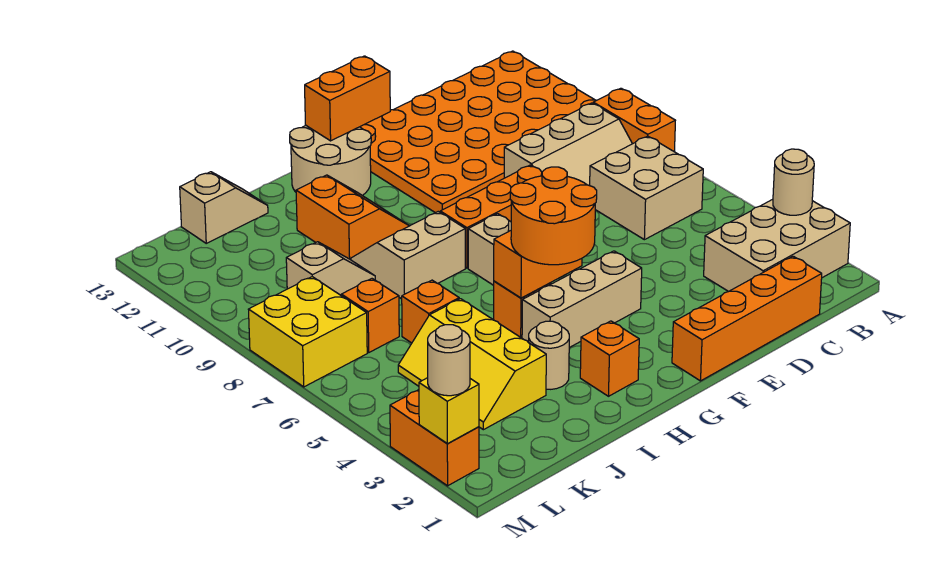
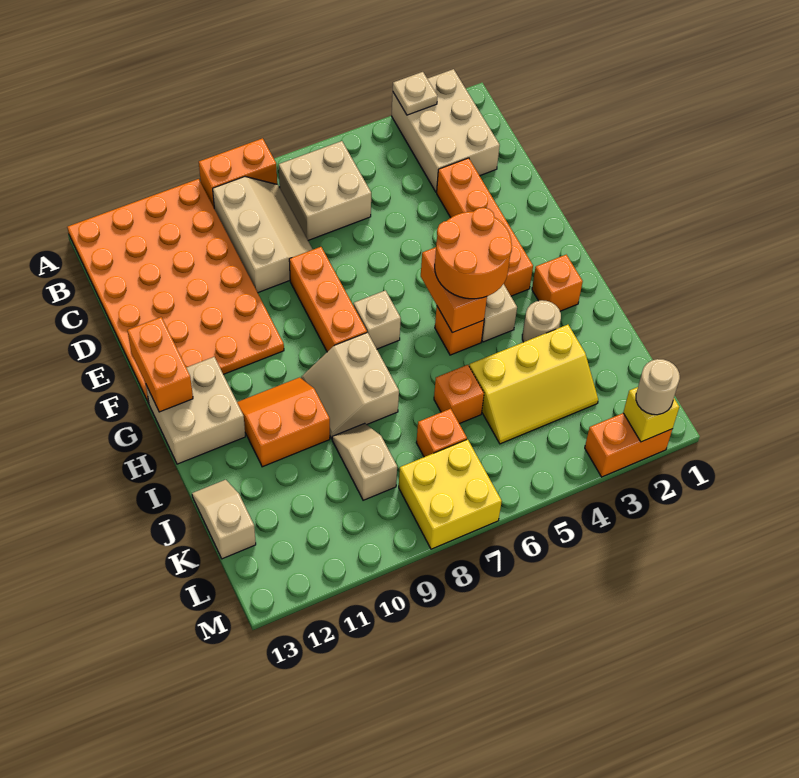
tan 1x1 round brick [773,149,814,215] -> tan 1x1 plate [393,72,438,115]
orange 1x4 brick [672,256,822,381] -> orange 1x4 brick moved to [437,158,533,296]
tan 2x2 round brick [290,126,371,195] -> tan 2x2 brick [146,357,245,464]

